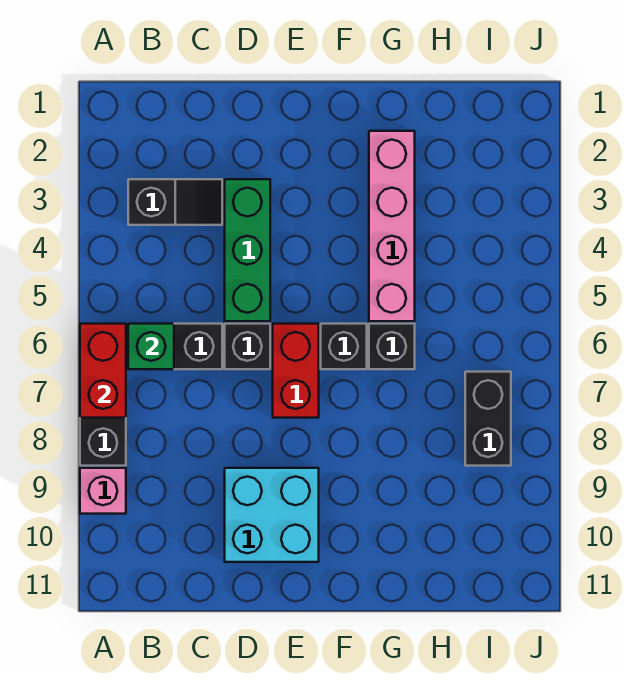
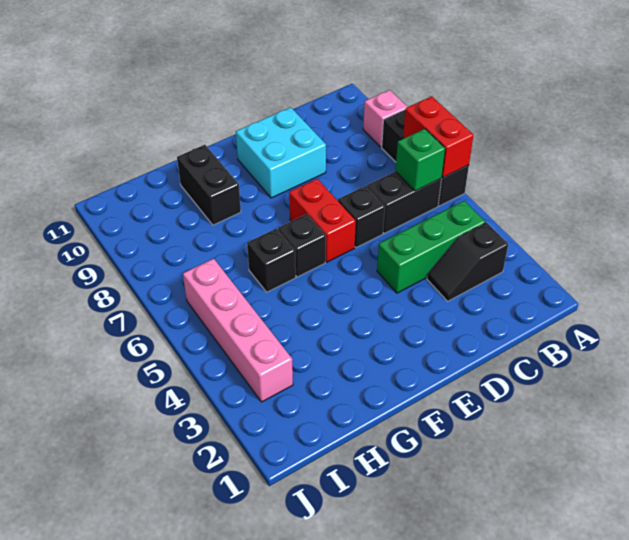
green 1x3 brick [225,179,270,321] -> green 1x3 brick turned to [377,201,485,293]
pink 1x4 brick [369,131,415,321] -> pink 1x4 brick moved to [183,259,293,402]
black 1x2 brick [465,372,511,466] -> black 1x2 brick moved to [177,145,241,225]

